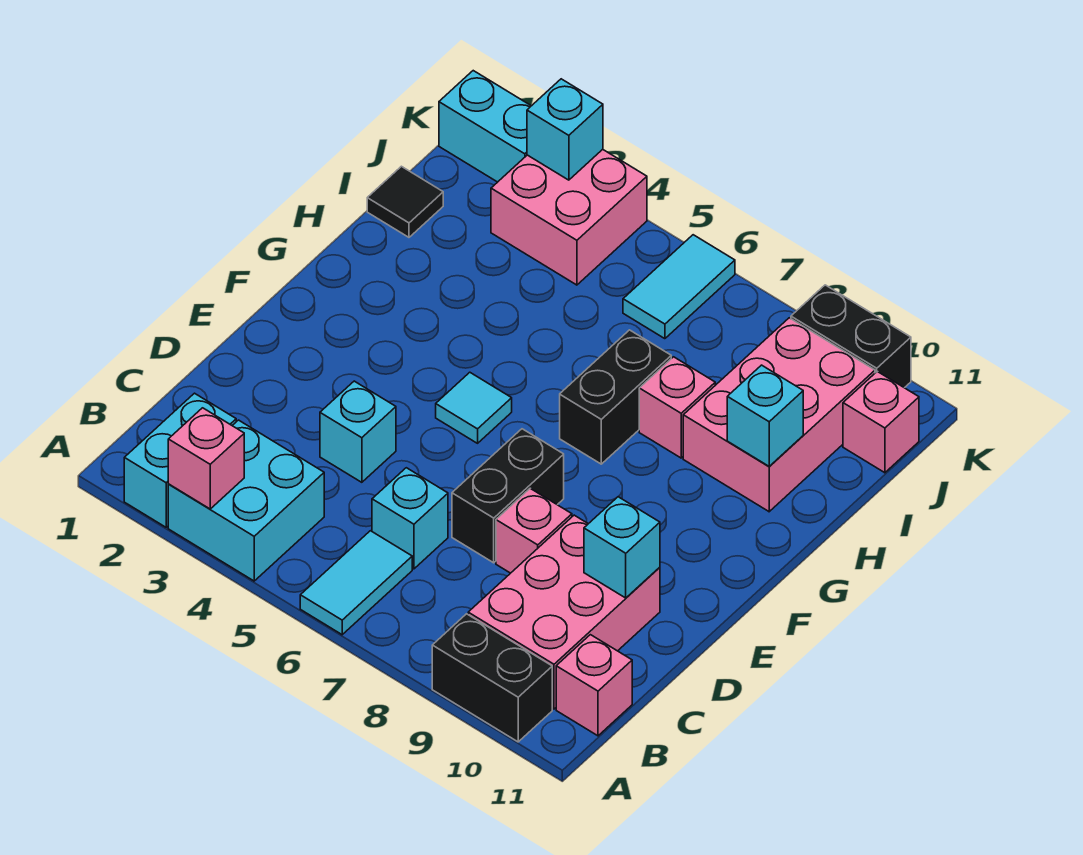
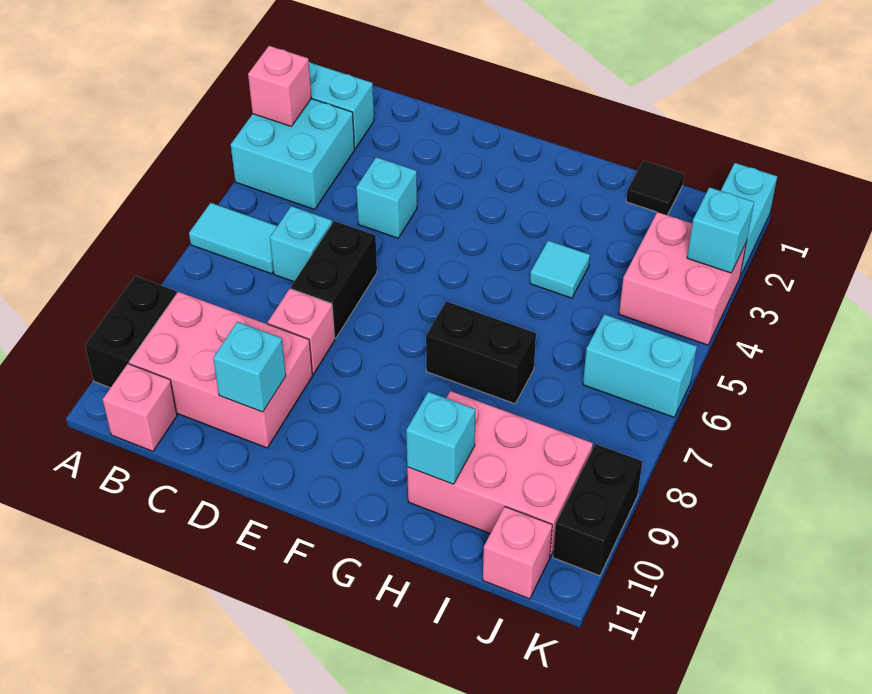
black 1x2 brick [452,429,564,563] -> black 1x2 brick turned to [291,221,377,339]
cyan 1x1 tile [436,372,512,443] -> cyan 1x1 tile moved to [530,241,590,298]
pink 1x1 brick [639,357,715,458] -> none
cyan 1x2 tile [623,235,735,339] -> cyan 1x2 brick [583,314,697,417]

